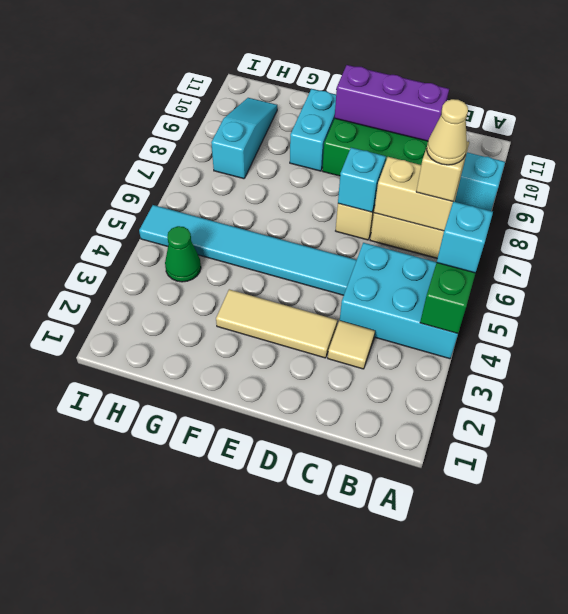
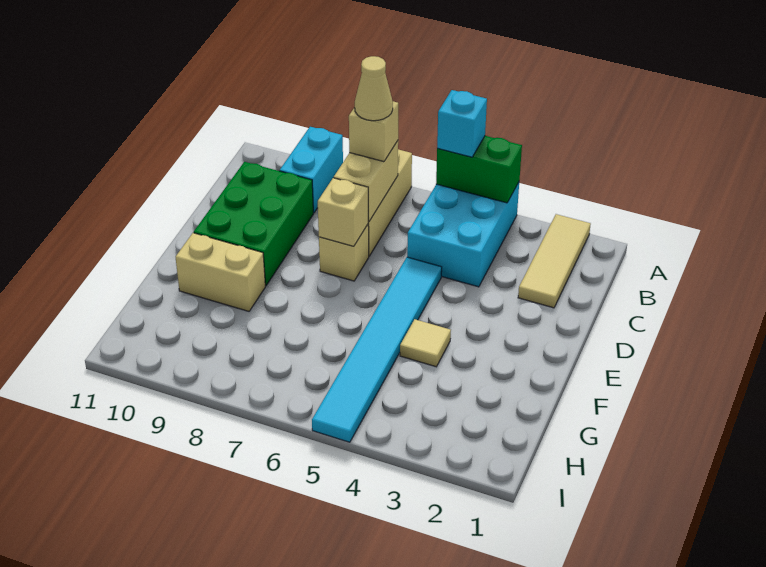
tan 1x1 tile [328,321,375,369] -> tan 1x1 tile moved to [400,319,451,367]
purple 1x3 brick [335,65,449,141] -> none
tan 1x3 tile [216,289,337,358] -> tan 1x3 tile moved to [518,214,591,308]
cyan 1x1 brick [338,148,386,212] -> tan 1x1 brick [318,178,368,246]
cyan 1x2 brick [290,89,336,171] -> tan 1x2 brick [176,233,265,311]
green 1x1 cone [165,226,201,282] -> none
cyan 1x3 slope [211,98,277,179] -> none

